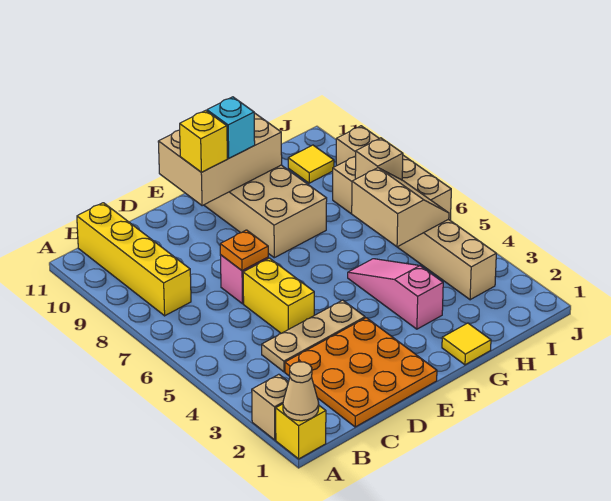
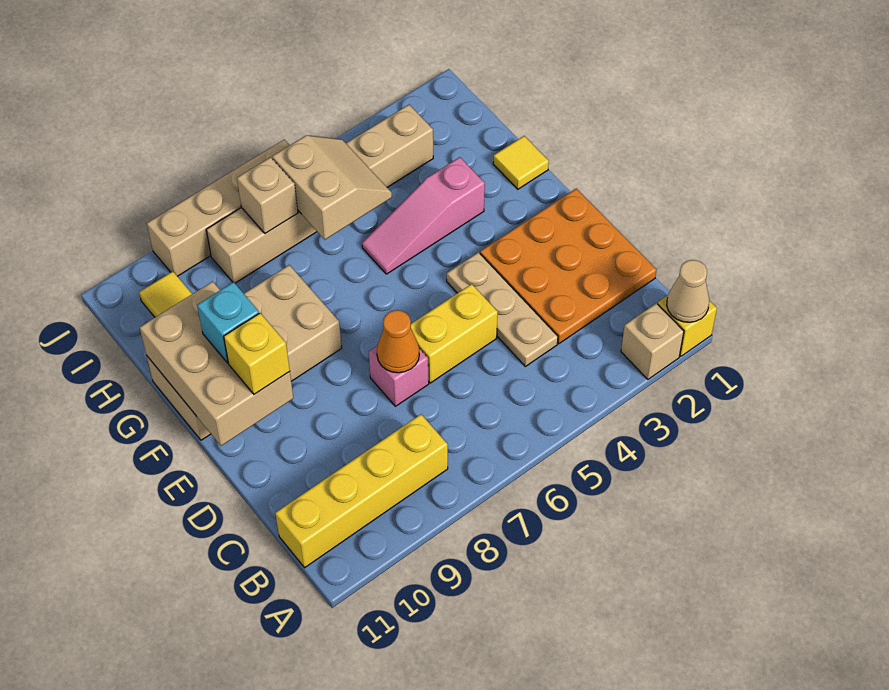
orange 1x1 plate [220,230,268,271] -> orange 1x1 cone [377,310,419,373]
tan 2x2 slope [352,168,449,247] -> tan 2x2 slope turned to [272,135,392,240]

